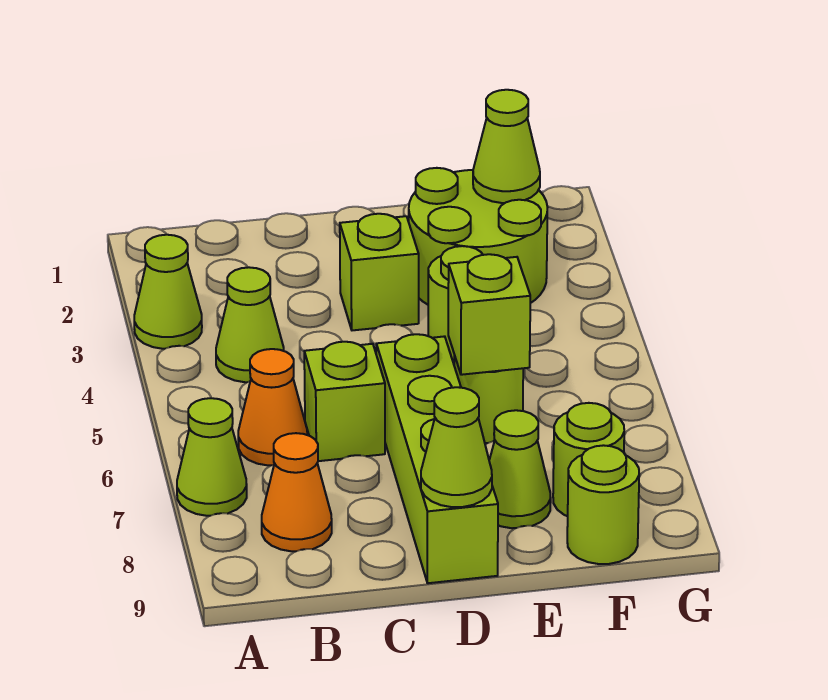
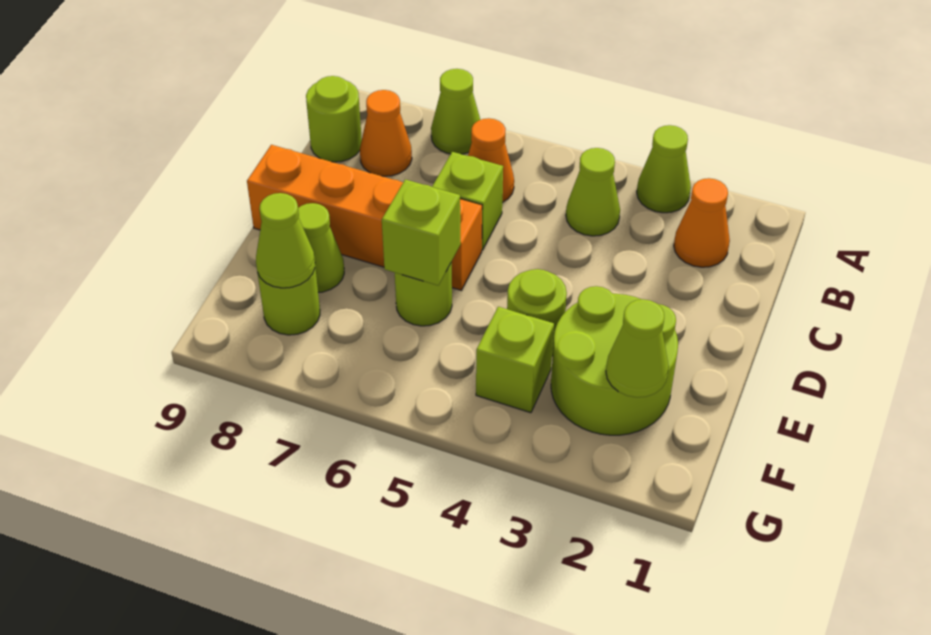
none -> orange 1x1 cone [674,178,730,267]
lime 1x1 brick [340,214,419,330] -> lime 1x1 brick moved to [476,307,554,413]
lime 1x4 brick [376,334,498,583] -> orange 1x4 brick [247,145,482,290]
lime 1x1 cone [421,387,492,507] -> lime 1x1 cone moved to [256,193,315,288]
lime 1x1 round brick [567,445,639,564] -> lime 1x1 round brick moved to [306,76,362,162]

